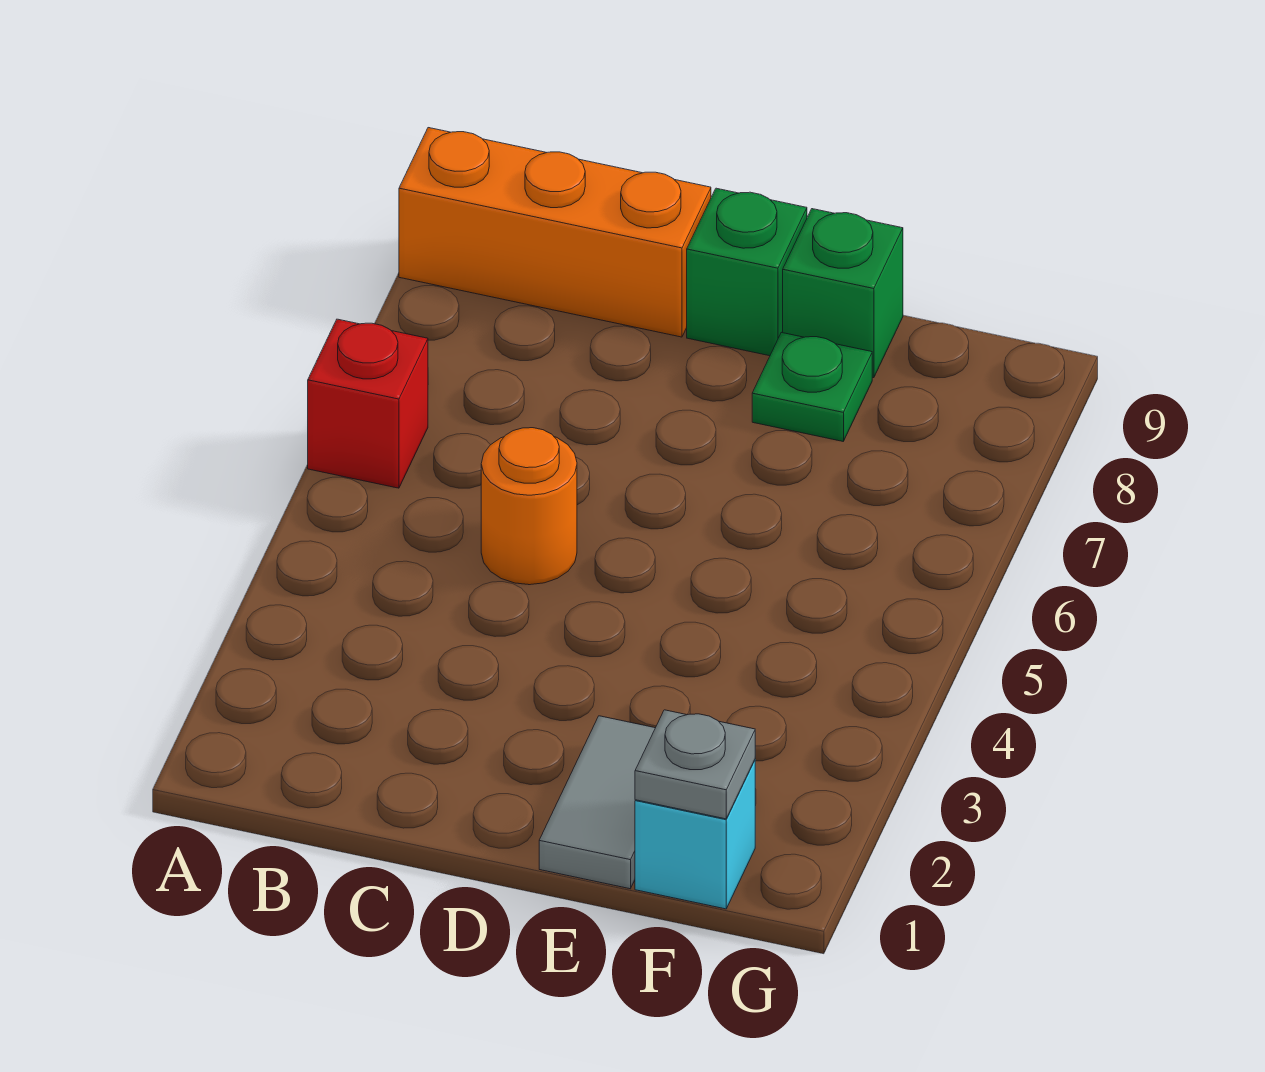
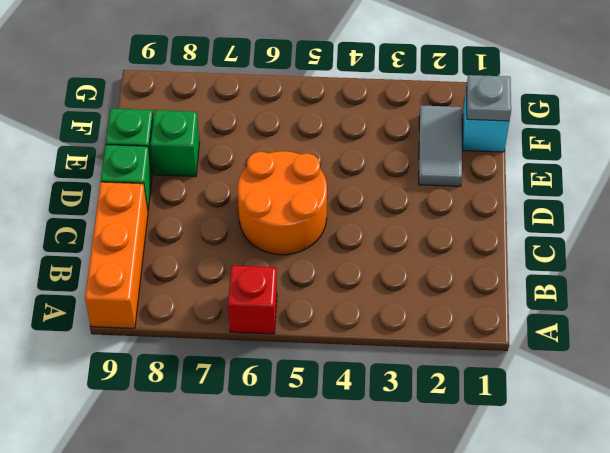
orange 1x1 round brick [481,428,577,585] -> orange 2x2 round brick [238,151,327,255]
grey 1x2 tile [539,716,655,889] -> grey 1x2 tile turned to [419,105,462,186]
green 1x1 plate [752,332,872,441] -> green 1x1 brick [151,110,200,177]

